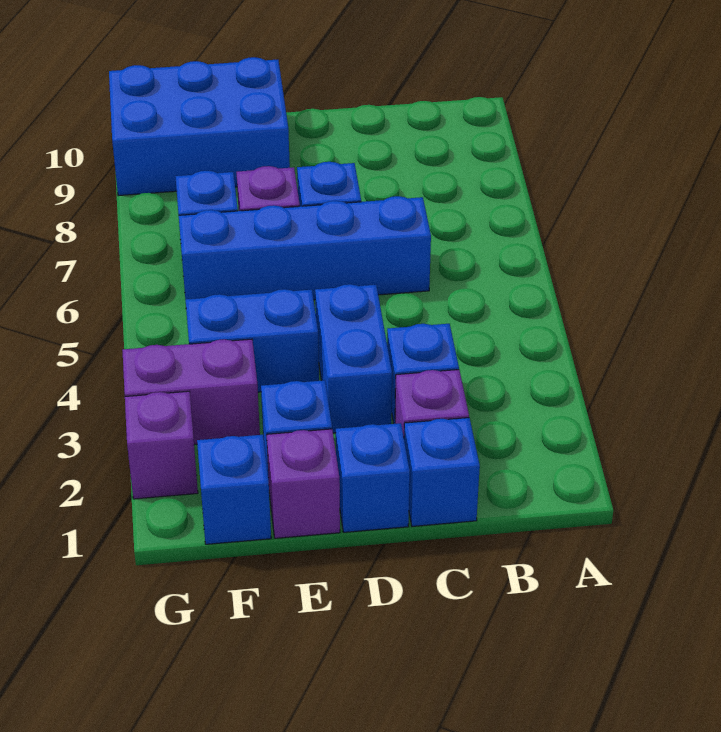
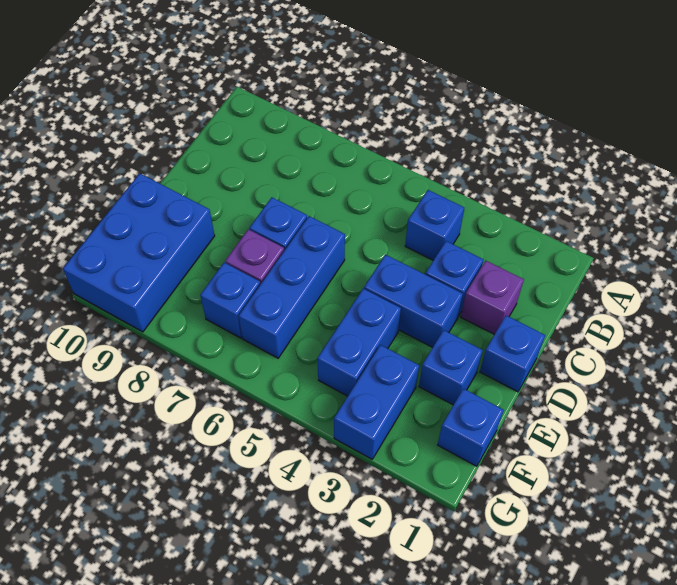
blue 1x1 brick [404,418,480,526] -> blue 1x1 brick moved to [405,190,464,260]
blue 1x4 brick [179,196,431,300] -> blue 1x3 brick [239,216,345,358]
purple 1x1 brick [267,429,340,538] -> none
purple 1x2 brick [122,339,260,445] -> blue 1x2 brick [334,345,419,459]
purple 1x1 brick [125,391,198,499] -> none

